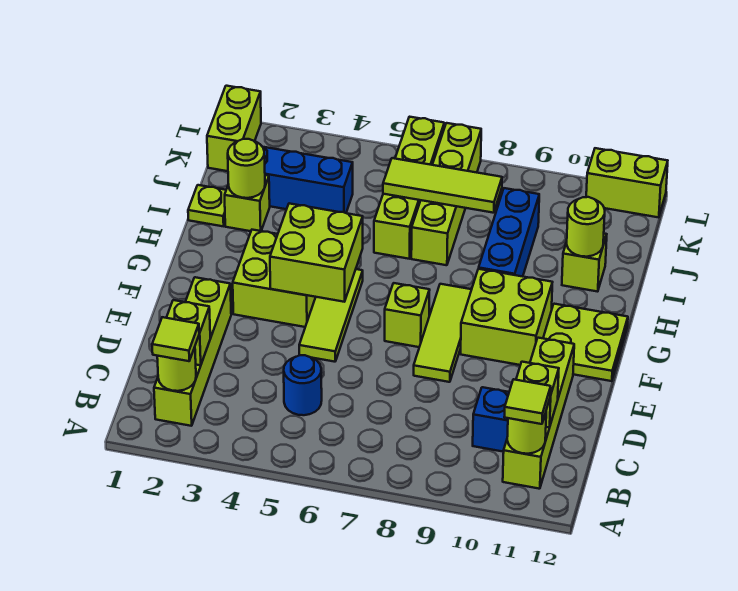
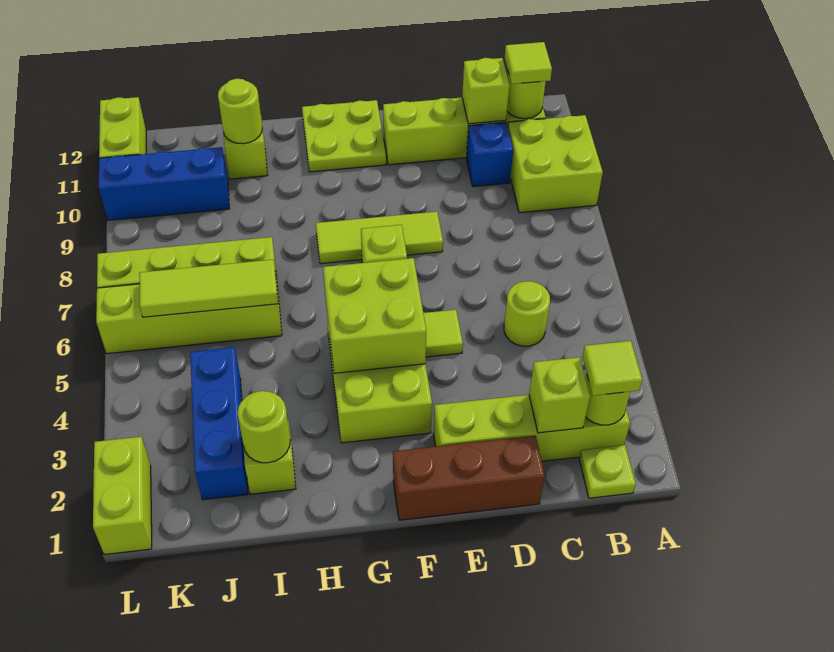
blue 1x1 round brick [284,355,322,415] -> lime 1x1 round brick [504,281,550,346]
none -> brown 1x3 brick [393,435,545,520]
lime 2x2 brick [461,269,552,365] -> lime 2x2 brick moved to [508,115,603,213]
blue 1x3 brick [479,188,539,277] -> blue 1x3 brick moved to [99,147,229,220]
lime 1x1 plate [188,185,226,226] -> lime 1x1 plate moved to [579,445,636,498]
lime 1x3 tile [383,158,502,213] -> lime 1x3 tile turned to [139,260,278,317]
lime 1x2 brick [207,86,261,171] -> lime 1x2 brick turned to [93,437,152,555]

